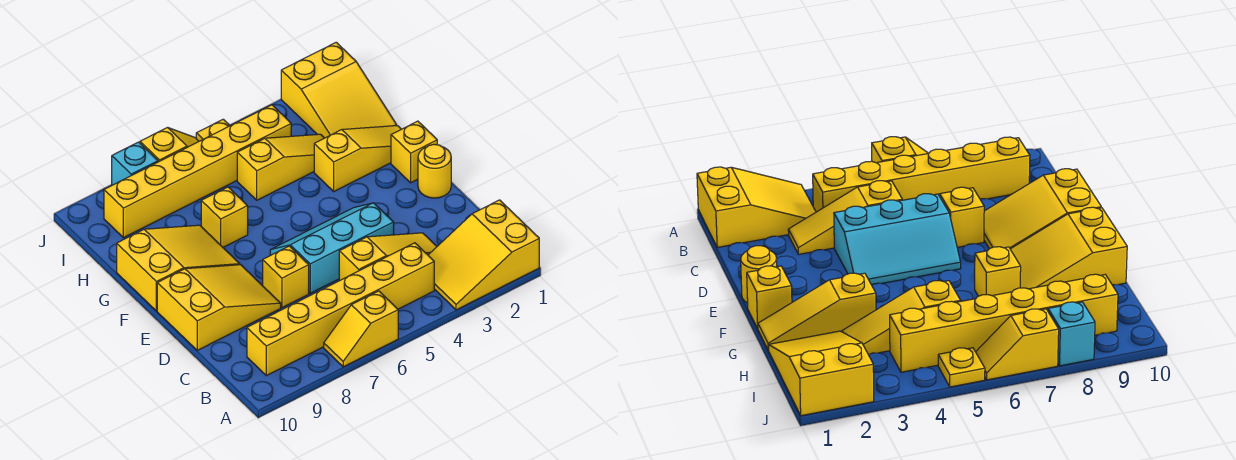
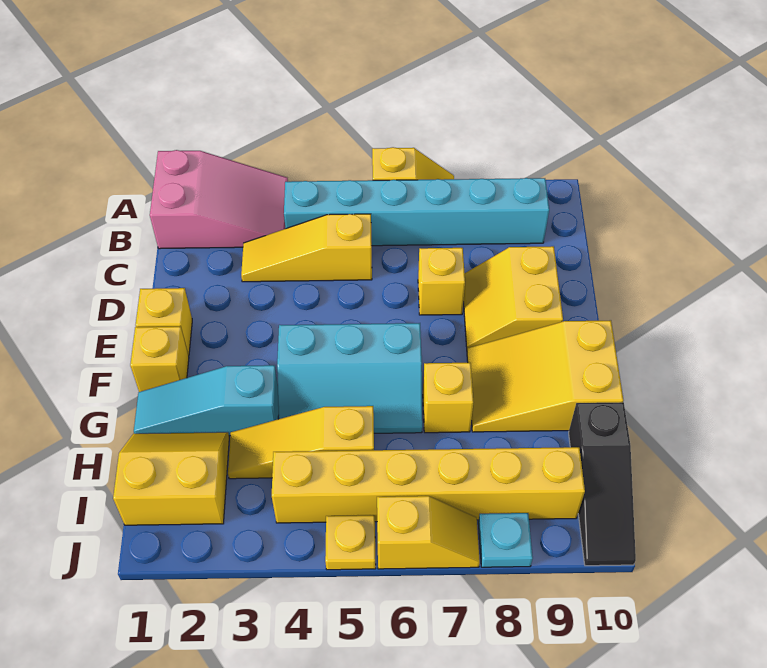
yellow 2x3 slope [428,200,539,310] -> pink 2x3 slope [150,150,288,249]
yellow 1x6 brick [247,243,434,376] -> cyan 1x6 brick [284,178,549,246]
cyan 2x3 slope [270,203,394,293] -> cyan 2x3 slope moved to [277,323,422,433]
yellow 2x3 slope [157,265,281,350] -> yellow 2x2 slope [463,246,563,349]
yellow 1x1 round brick [418,144,451,198] -> yellow 1x1 brick [136,288,192,356]
yellow 1x3 slope [314,126,401,191] -> cyan 1x3 slope [134,365,279,436]
yellow 2x3 slope [281,42,397,138] -> yellow 2x2 slope [113,432,229,525]
none -> black 1x3 slope [569,402,636,566]
yellow 1x2 slope [140,127,199,162] -> yellow 1x2 slope turned to [377,496,480,569]
cyan 1x1 brick [112,142,158,185] -> cyan 1x1 plate [478,513,533,567]

